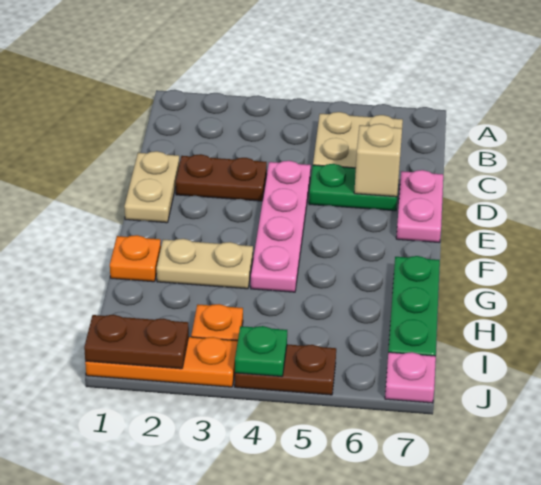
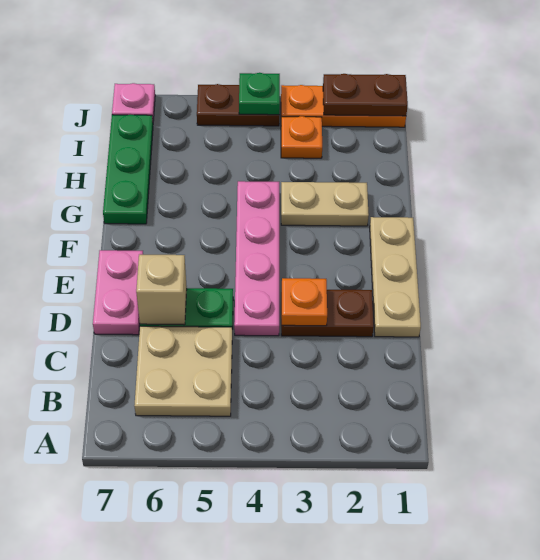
tan 1x2 plate [124,151,179,223] -> tan 1x3 plate [370,217,421,337]
orange 1x1 plate [110,235,161,282] -> orange 1x1 plate moved to [282,278,327,326]

